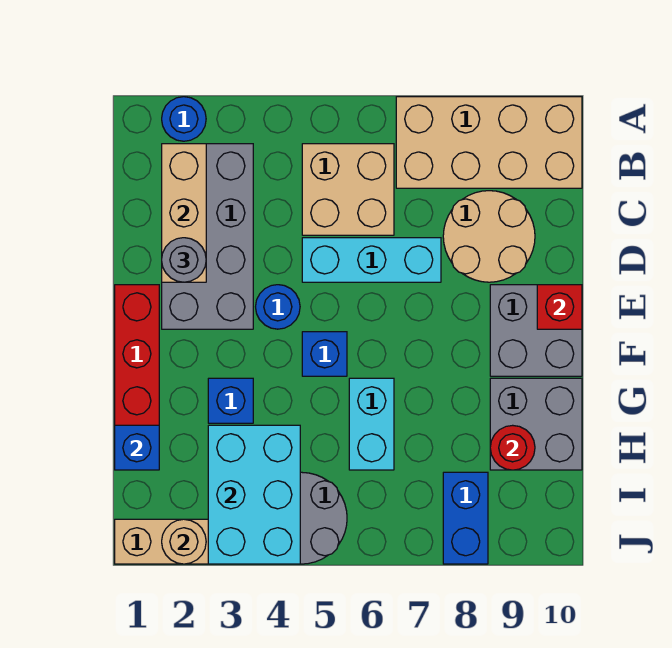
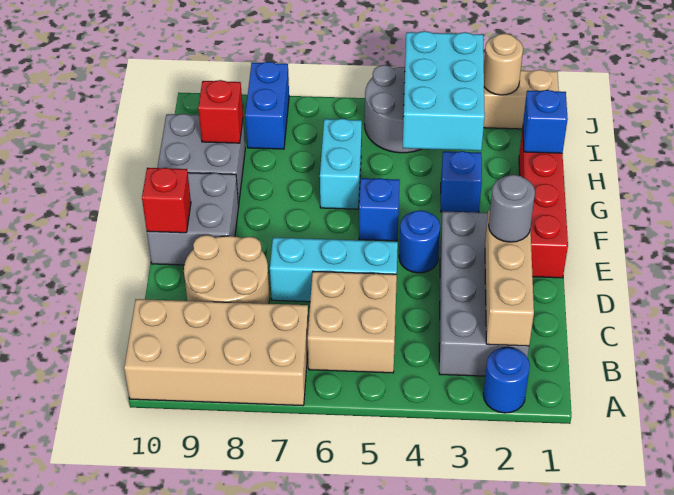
red 1x1 round brick [490,425,535,470] -> red 1x1 brick [198,80,243,143]

